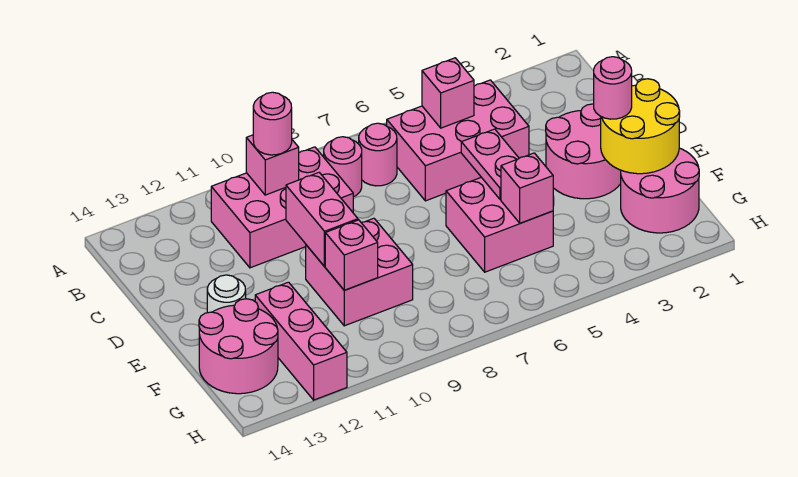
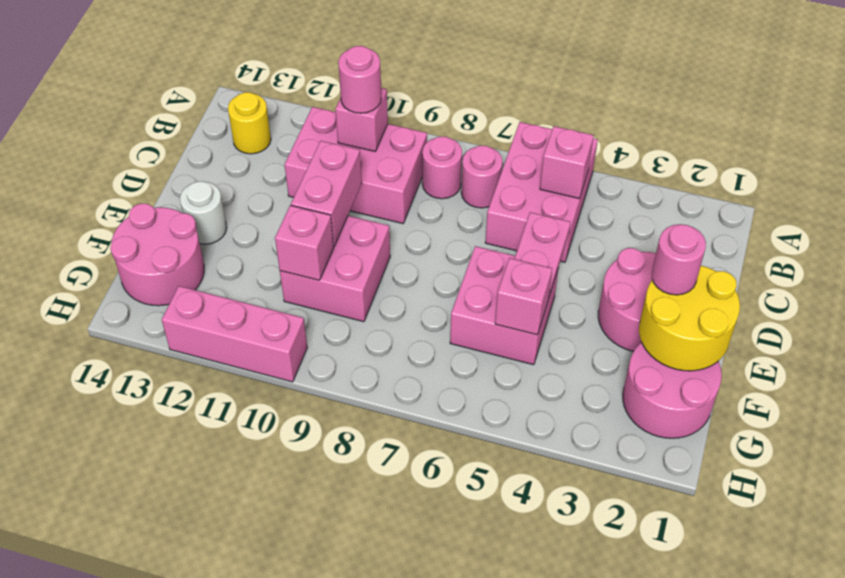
pink 2x3 brick [387,80,529,201] -> pink 2x3 brick turned to [485,122,598,262]
none -> yellow 1x1 round brick [228,92,271,154]
pink 1x3 brick [255,282,347,400] -> pink 1x3 brick turned to [162,286,307,382]

